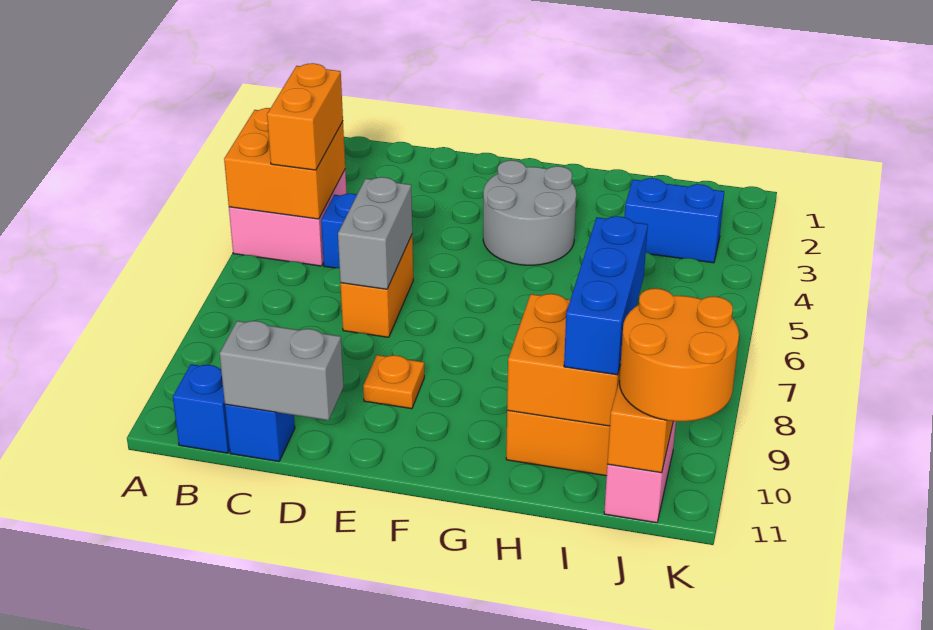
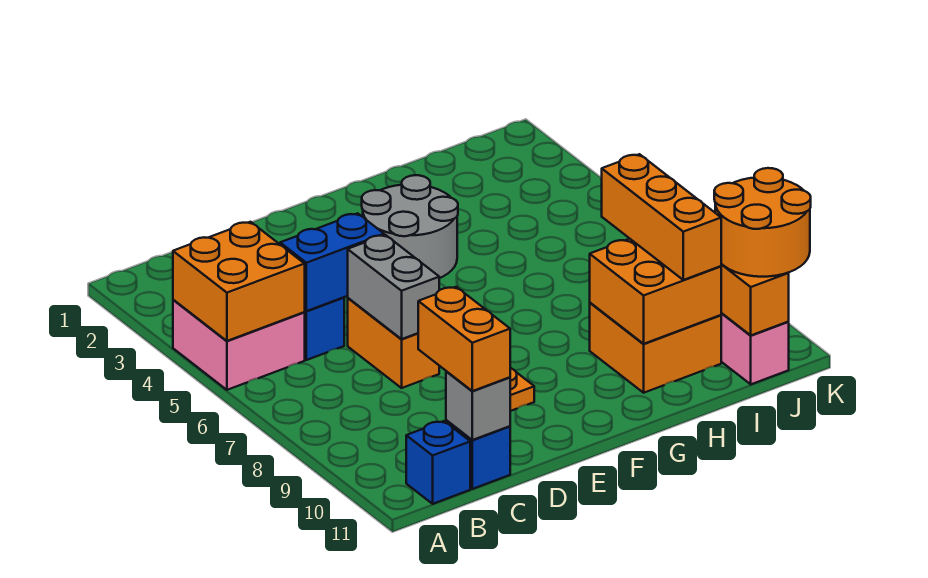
orange 1x2 brick [267,63,343,170] -> orange 1x2 brick moved to [418,287,510,391]
grey 1x2 brick [220,321,343,420] -> grey 1x1 brick [446,371,510,440]
blue 1x2 brick [625,178,724,263] -> blue 1x2 brick moved to [280,213,384,311]
blue 1x3 brick [564,216,648,375] -> orange 1x3 brick [602,154,721,280]

